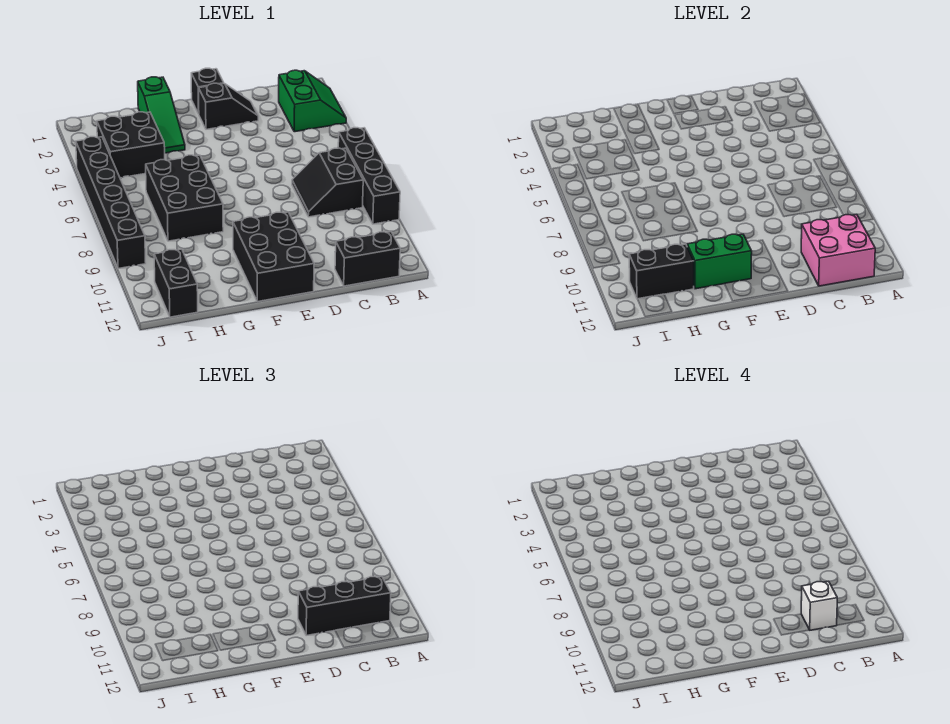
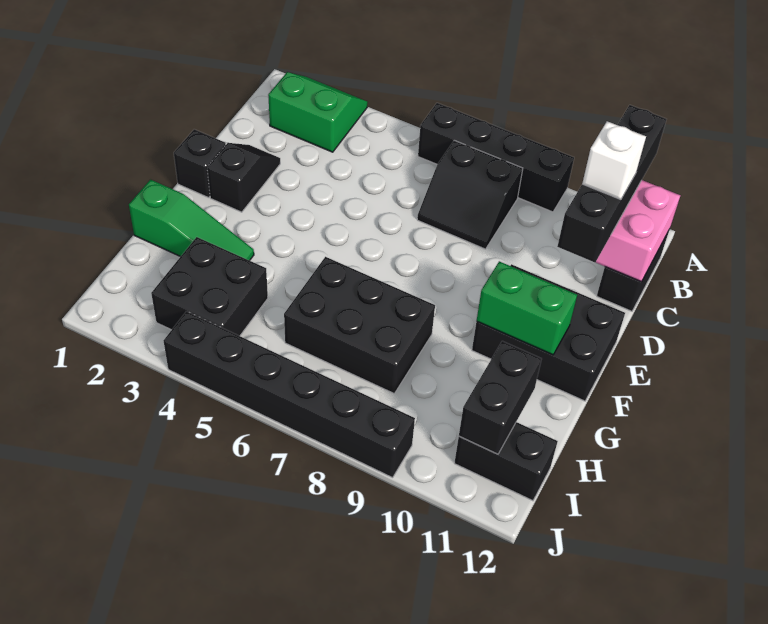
black 1x3 brick [298,576,391,635] -> black 1x4 brick [557,105,666,262]
green 1x2 brick [687,234,752,289] -> green 1x2 brick turned to [477,261,577,355]

